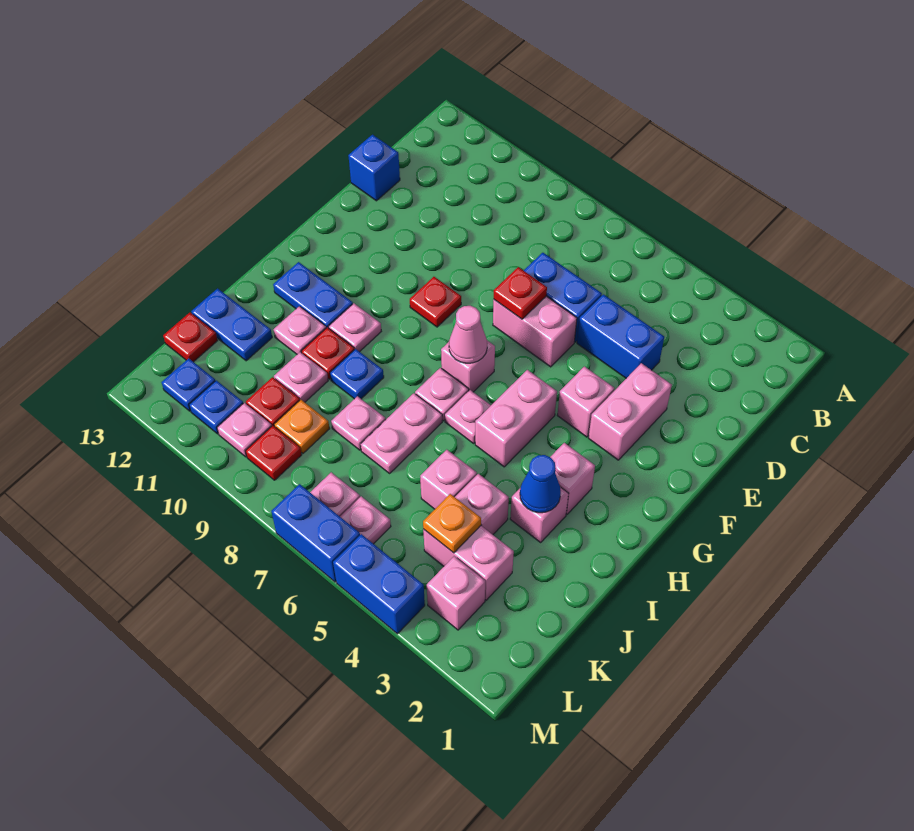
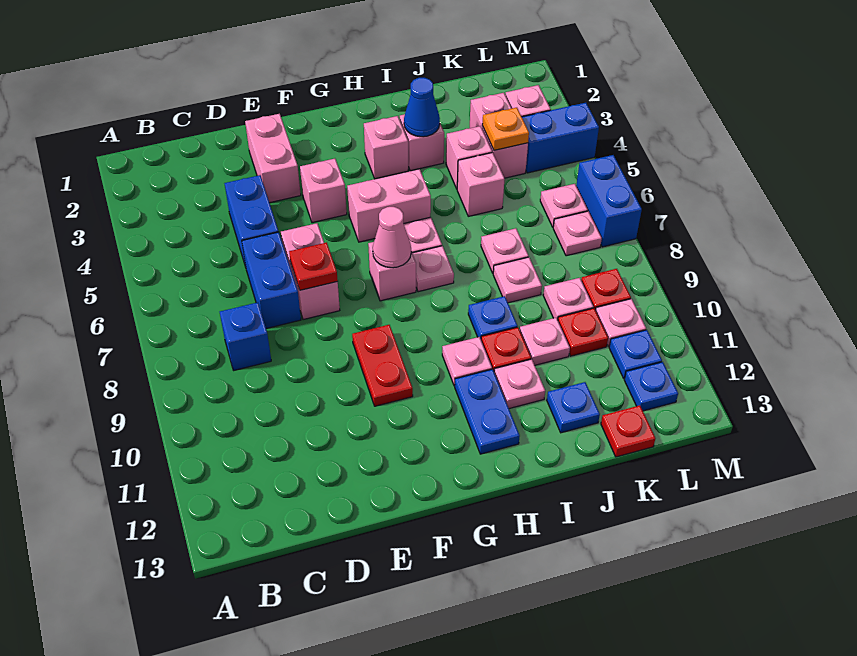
blue 1x1 brick [348,135,400,201] -> blue 1x1 brick moved to [220,302,271,370]
pink 1x2 brick [589,363,672,460] -> pink 1x2 brick turned to [245,114,301,203]
red 1x1 plate [410,277,461,327] -> red 1x2 plate [352,325,413,406]
pink 1x2 plate [361,393,442,473] -> pink 1x1 plate [481,228,529,273]
blue 1x2 plate [191,288,272,361] -> blue 1x1 plate [547,382,600,433]
orange 1x1 plate [274,400,330,453] -> pink 1x1 plate [543,278,593,320]
blue 1x2 brick [333,534,425,634] -> blue 1x2 brick turned to [522,103,599,173]

